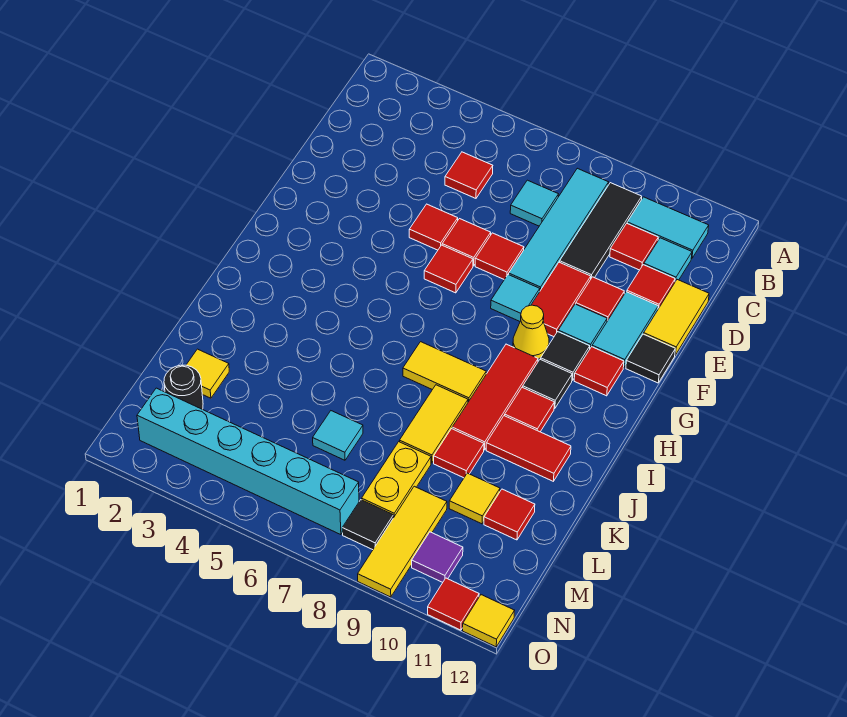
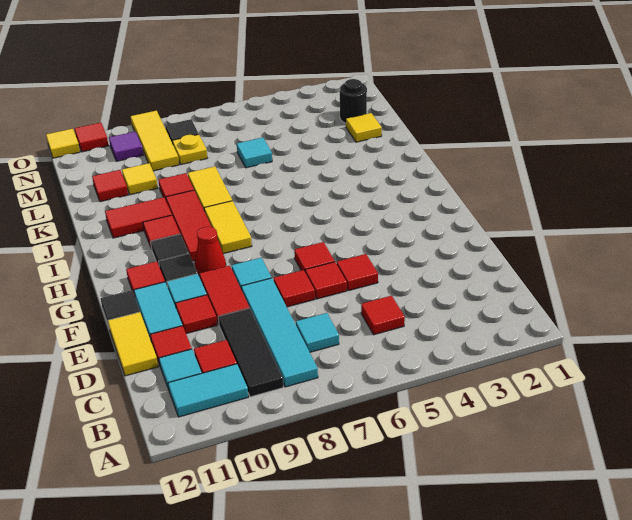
yellow 1x1 cone [513,305,549,359] -> red 1x1 cone [195,227,226,276]
yellow 1x2 tile [403,342,486,402] -> yellow 1x2 tile turned to [204,201,252,254]
yellow 1x2 plate [362,442,431,518] -> yellow 1x1 plate [172,134,207,165]
cyan 1x6 brick [137,388,359,535] -> none

